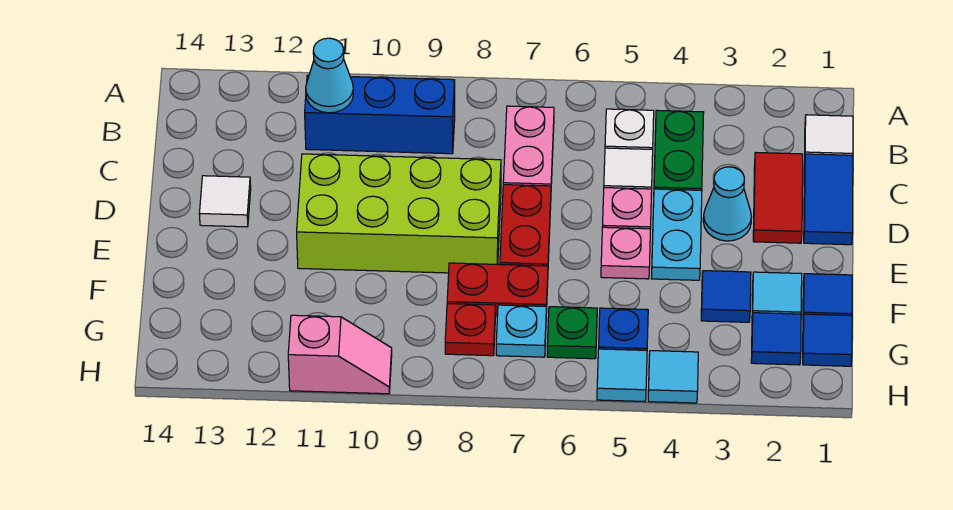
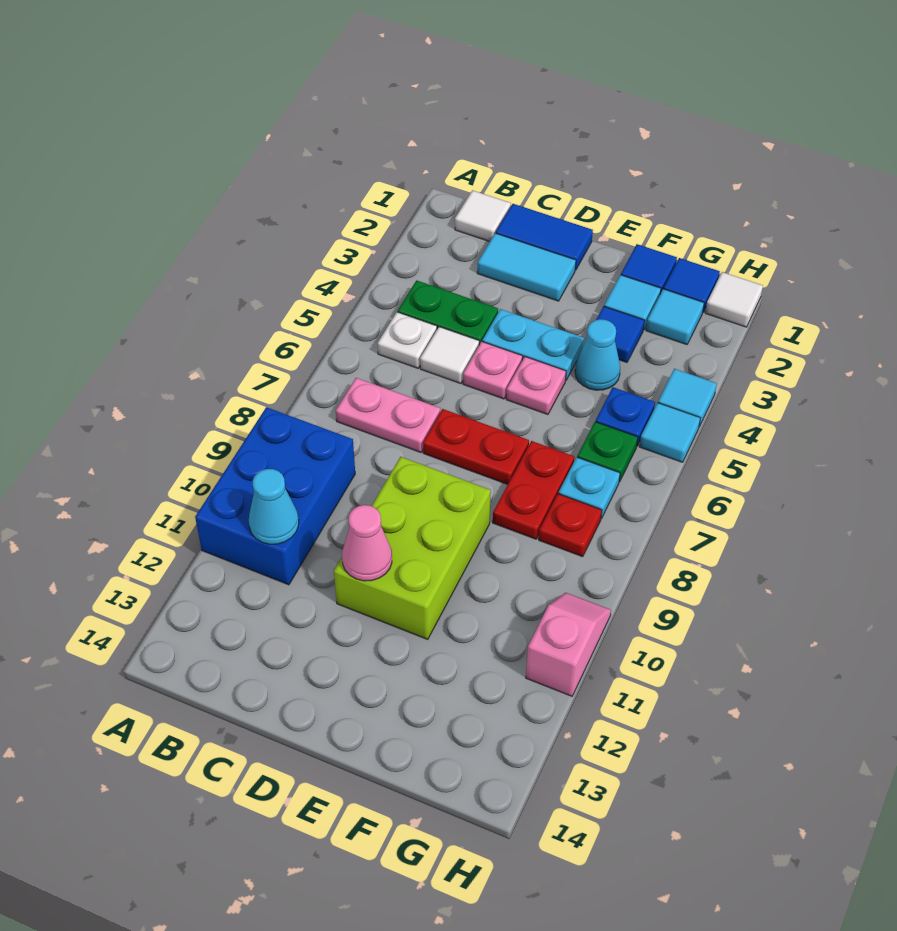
blue 1x3 brick [305,75,455,154] -> blue 2x3 brick [195,407,355,585]
red 1x2 tile [753,152,803,243] -> cyan 1x2 tile [477,233,576,301]
cyan 1x1 cone [703,167,752,241] -> cyan 1x1 cone moved to [575,319,620,390]
lime 2x4 brick [297,154,501,273] -> lime 2x3 brick [334,457,491,639]
none -> pink 1x1 cone [342,505,392,581]
white 1x1 tile [199,176,251,227] -> white 1x1 tile moved to [705,272,763,327]
blue 1x1 tile [751,313,801,365] -> cyan 1x1 tile [646,289,704,345]

